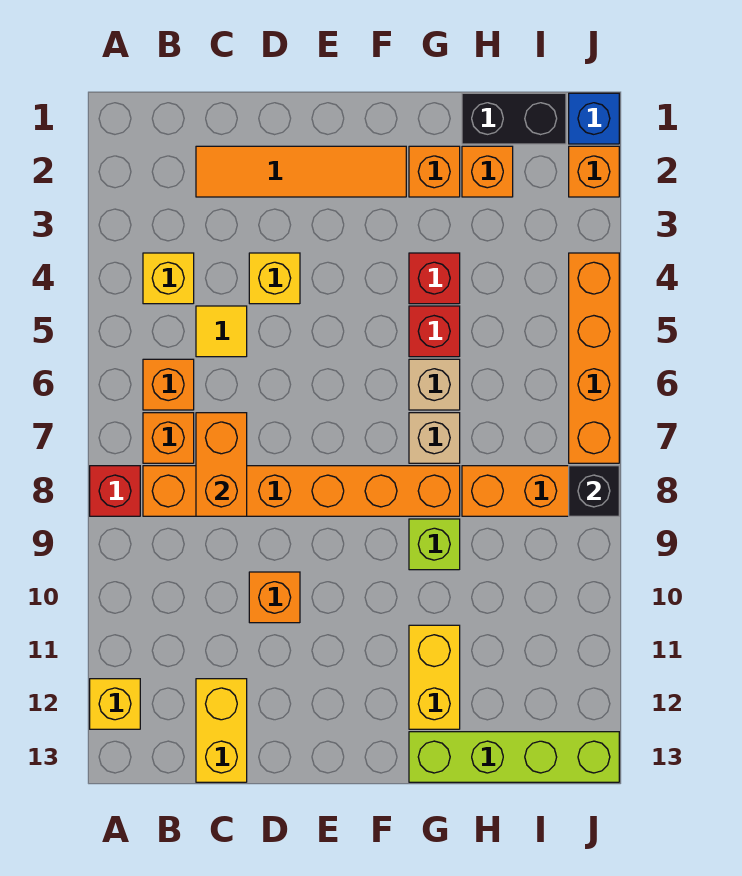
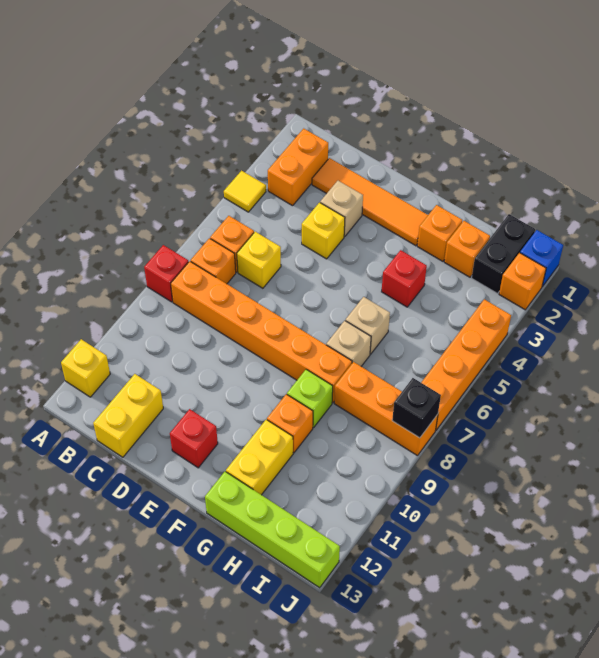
yellow 1x1 brick [143,253,194,304] -> yellow 1x1 brick moved to [237,232,281,288]
yellow 1x1 tile [196,306,247,357] -> yellow 1x1 tile moved to [224,171,266,212]
orange 1x2 brick [196,413,247,516] -> orange 1x2 brick moved to [268,129,328,206]
none -> tan 1x1 brick [320,181,363,237]
orange 1x1 brick [249,572,300,623] -> orange 1x1 brick moved to [267,394,313,453]
red 1x1 brick [409,306,460,357] -> red 1x1 brick moved to [170,409,218,468]
black 1x2 brick [462,93,566,144] -> black 1x2 brick turned to [472,214,535,293]

